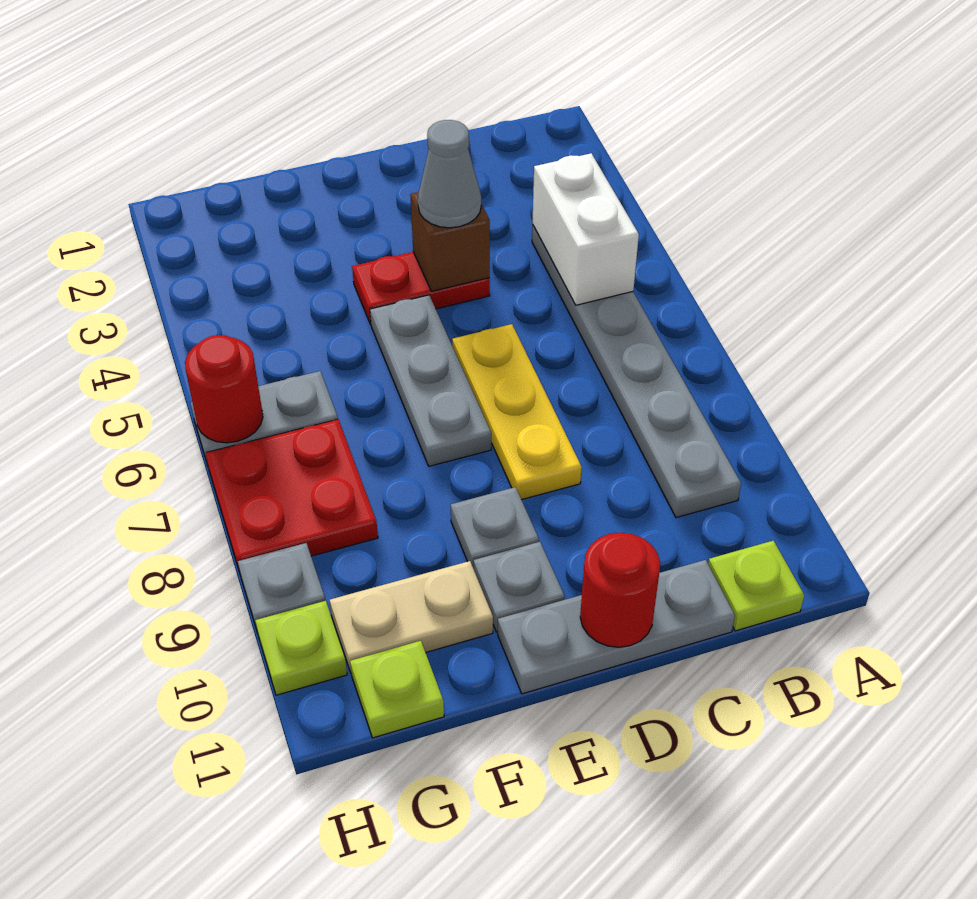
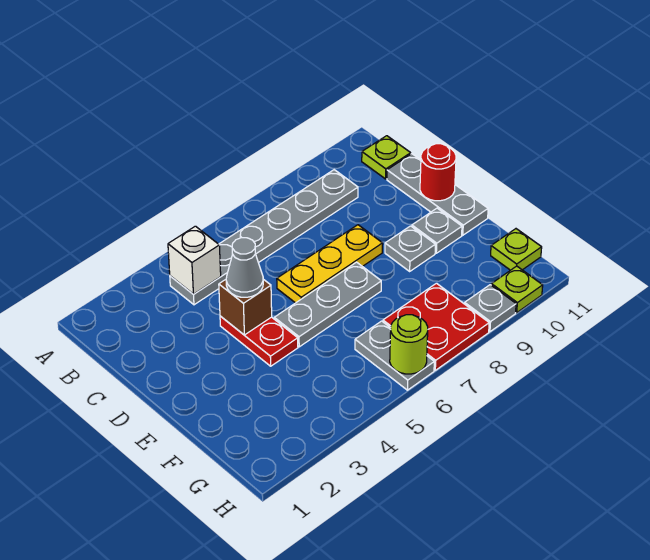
white 1x2 brick [532,153,639,305] -> white 1x1 brick [168,226,221,294]
tan 1x2 plate [330,561,493,674] -> none
red 1x1 round brick [185,335,263,443] -> lime 1x1 round brick [390,315,428,374]

